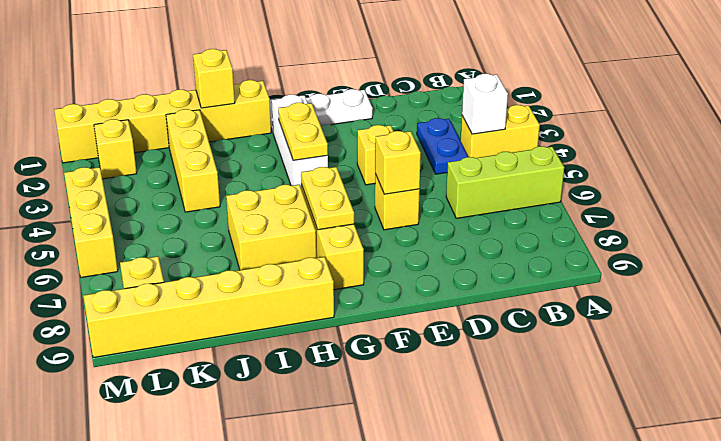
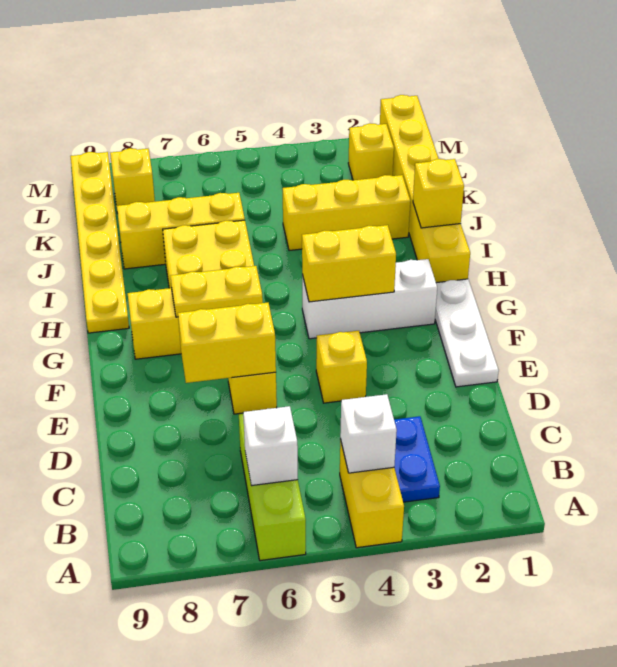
none -> white 1x1 brick [243,406,298,486]
blue 1x2 plate [417,118,468,174] -> blue 1x2 plate turned to [394,416,440,502]
yellow 1x1 brick [375,131,421,194] -> yellow 1x2 brick [178,303,276,383]
yellow 1x2 plate [278,103,328,160] -> yellow 1x2 brick [302,225,396,302]
yellow 1x6 brick [83,257,334,358] -> yellow 1x6 plate [70,152,129,333]
yellow 1x3 brick [64,167,118,277] -> yellow 1x3 brick moved to [117,193,245,269]

